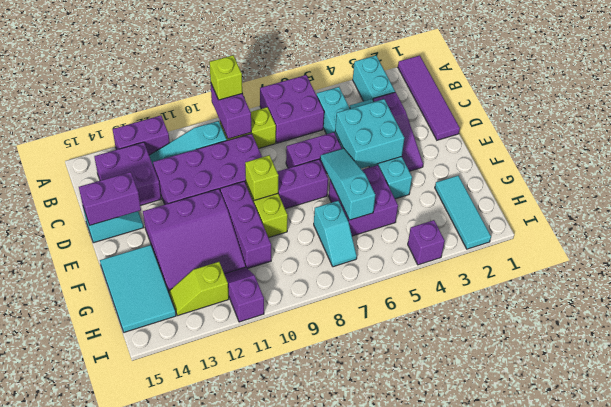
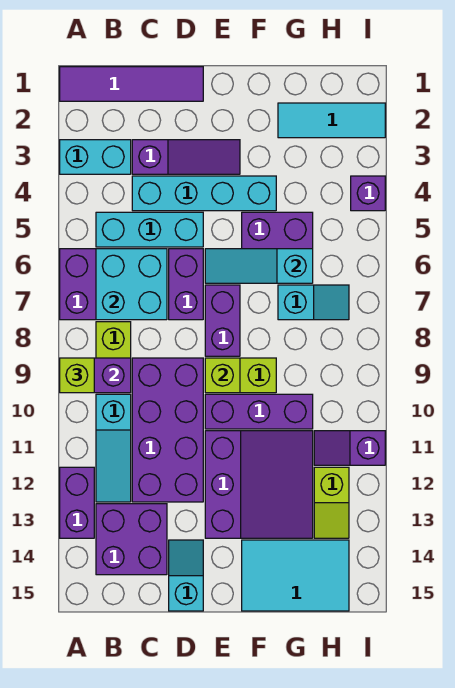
cyan 2x2 brick [335,99,404,168] -> cyan 2x2 brick moved to [96,249,167,320]
purple 1x2 brick [79,172,141,225] -> none

